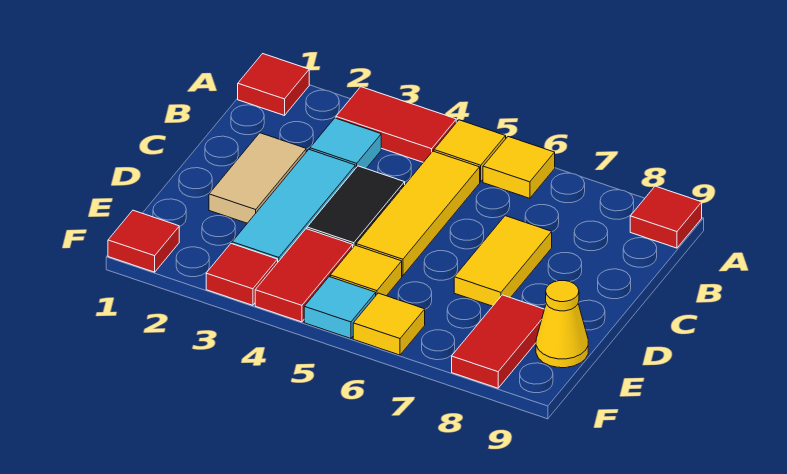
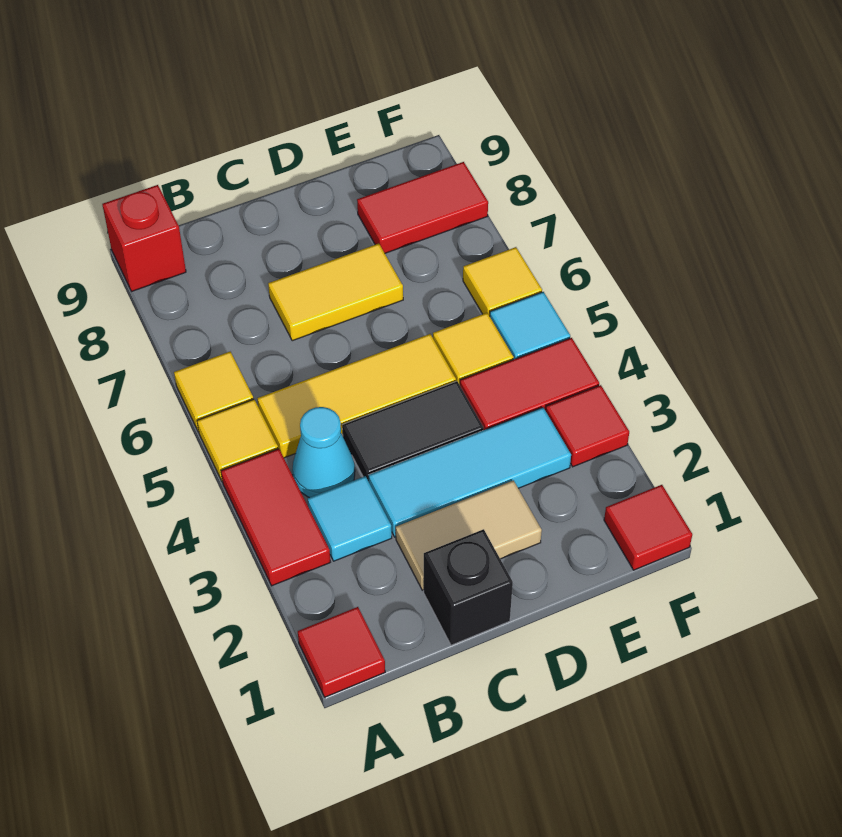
red 1x1 tile [630,186,702,248] -> red 1x1 brick [102,185,186,291]
none -> cyan 1x1 cone [292,407,355,498]
none -> black 1x1 brick [424,529,513,645]
yellow 1x1 cone [536,281,588,368] -> none

